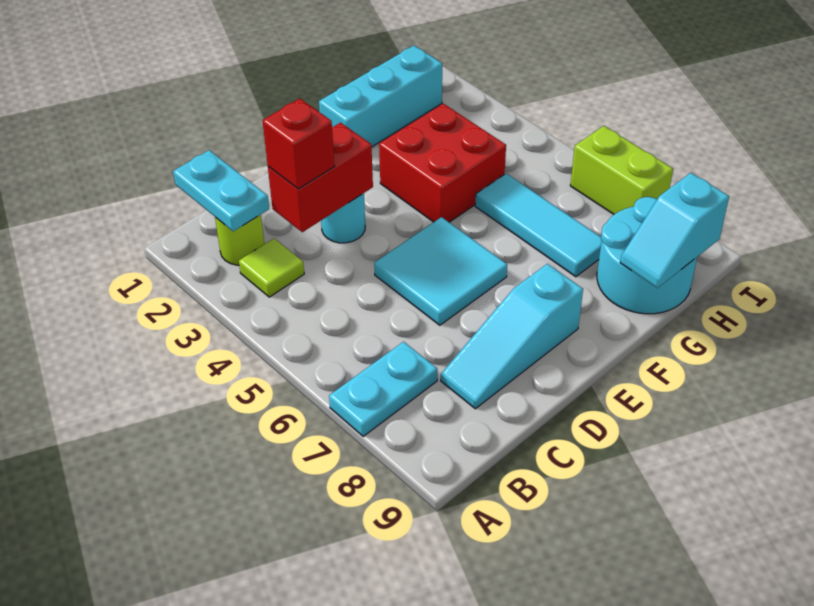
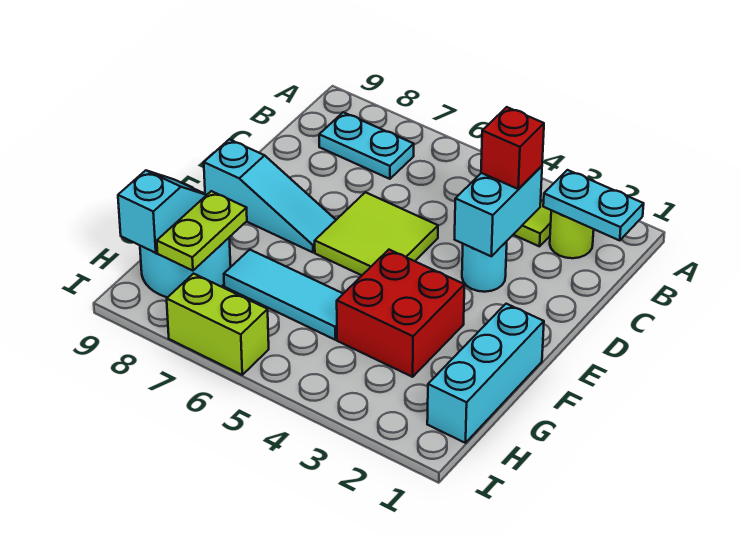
cyan 1x2 plate [329,342,437,436] -> cyan 1x2 plate turned to [319,112,414,179]
red 1x2 brick [268,123,373,232] -> cyan 1x2 brick [455,166,542,256]
cyan 1x3 slope [441,264,583,409] -> cyan 1x3 slope turned to [204,139,336,252]
cyan 2x2 tile [374,217,507,325] -> lime 2x2 tile [315,192,438,275]
none -> lime 1x2 plate [157,191,247,271]

